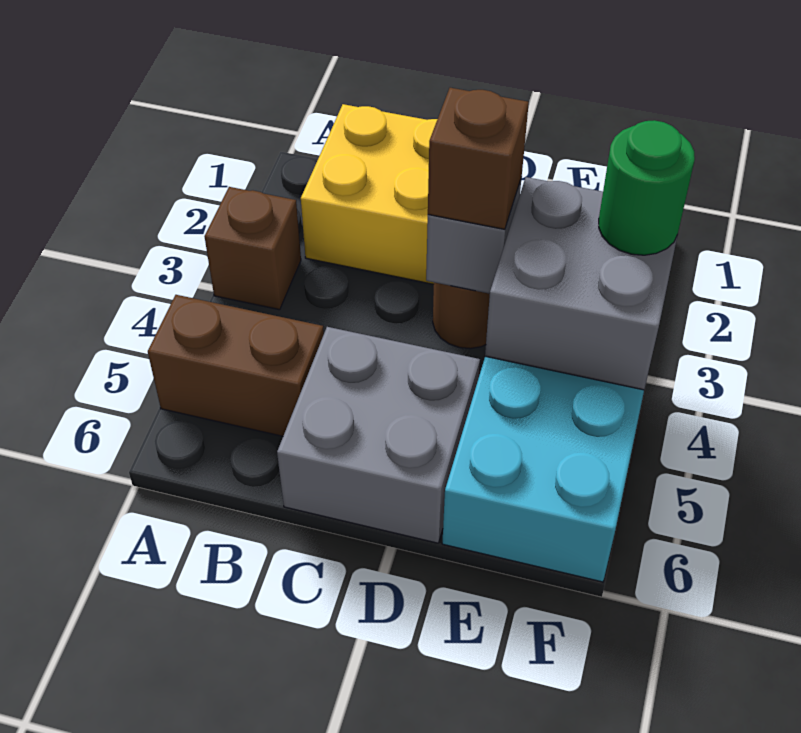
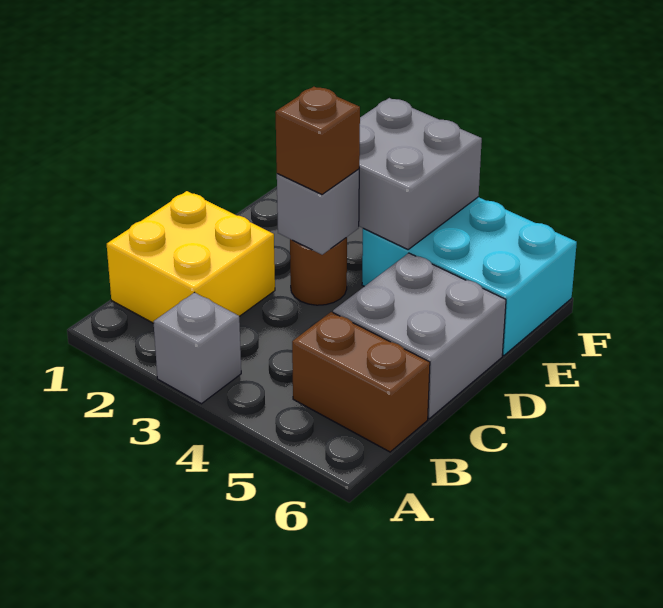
brown 1x1 brick [205,187,301,310] -> grey 1x1 brick [153,292,241,404]
brown 1x2 brick [148,295,324,436] -> brown 1x2 brick turned to [292,312,430,452]
green 1x1 round brick [599,120,695,255] -> none

